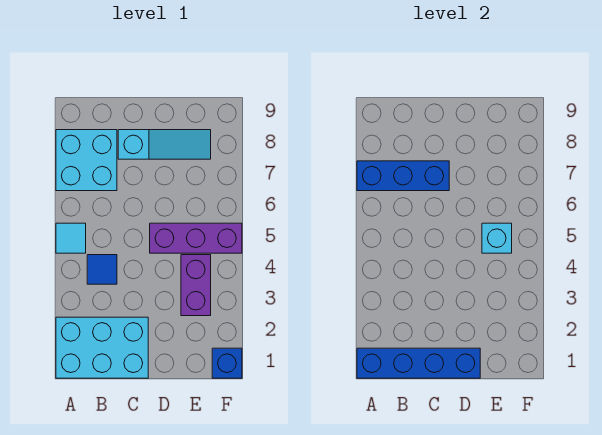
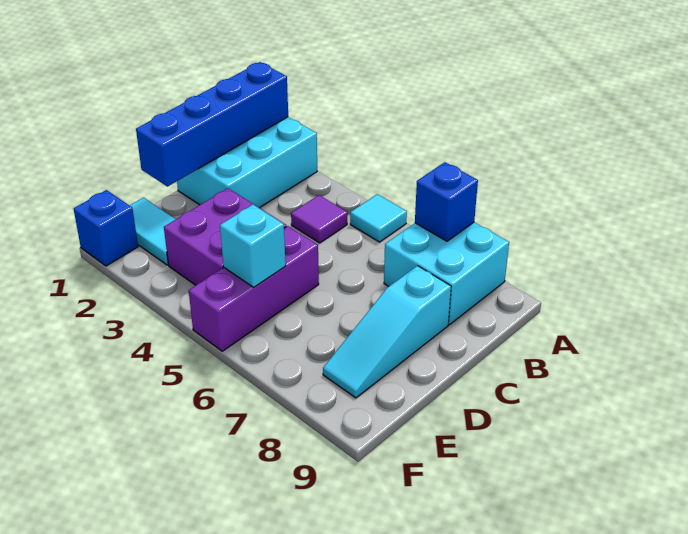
blue 1x3 brick [357,161,449,191] -> blue 1x1 brick [415,162,478,241]
blue 1x1 tile [87,255,117,284] -> purple 1x1 tile [291,195,348,243]
none -> cyan 1x2 tile [130,198,176,265]
purple 1x2 brick [181,255,211,316] -> purple 2x2 brick [164,188,286,285]

